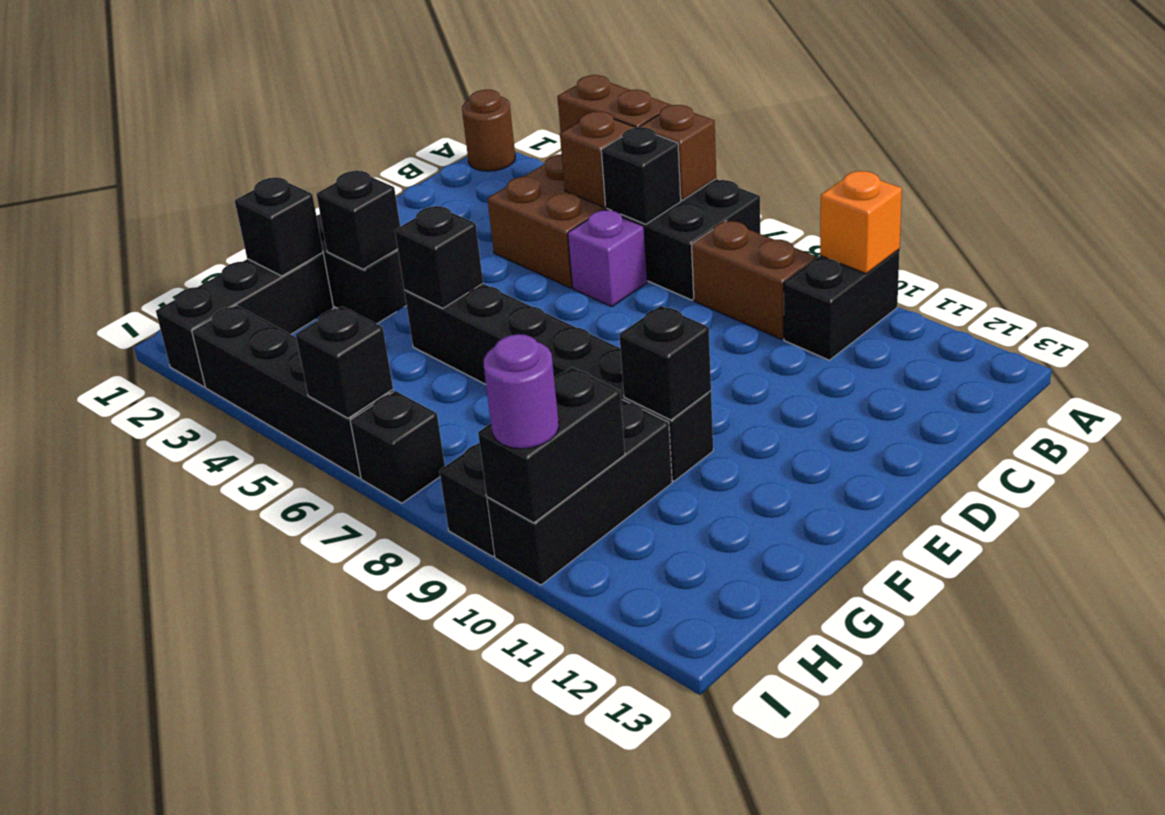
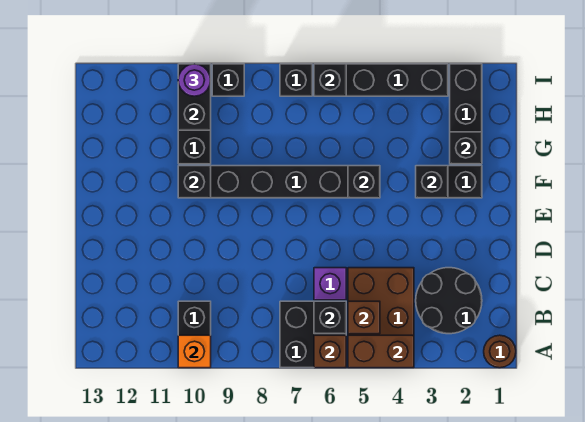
none -> black 2x2 round brick [416,268,482,334]
brown 1x2 brick [692,221,816,339] -> none

